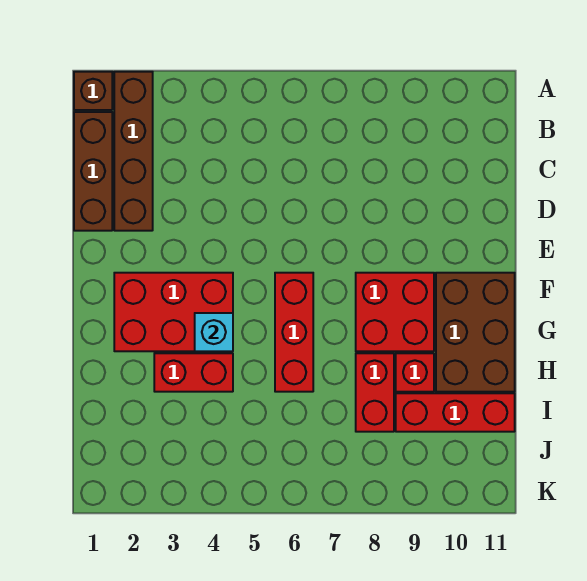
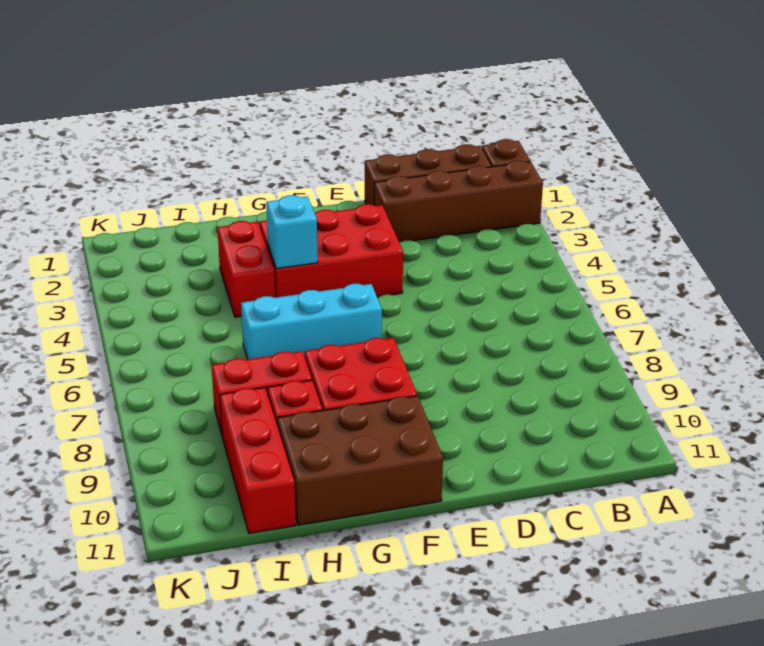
red 2x3 brick [114,273,233,351] -> red 2x3 brick turned to [260,204,403,297]
red 1x3 brick [275,273,313,392] -> cyan 1x3 brick [241,284,382,359]

